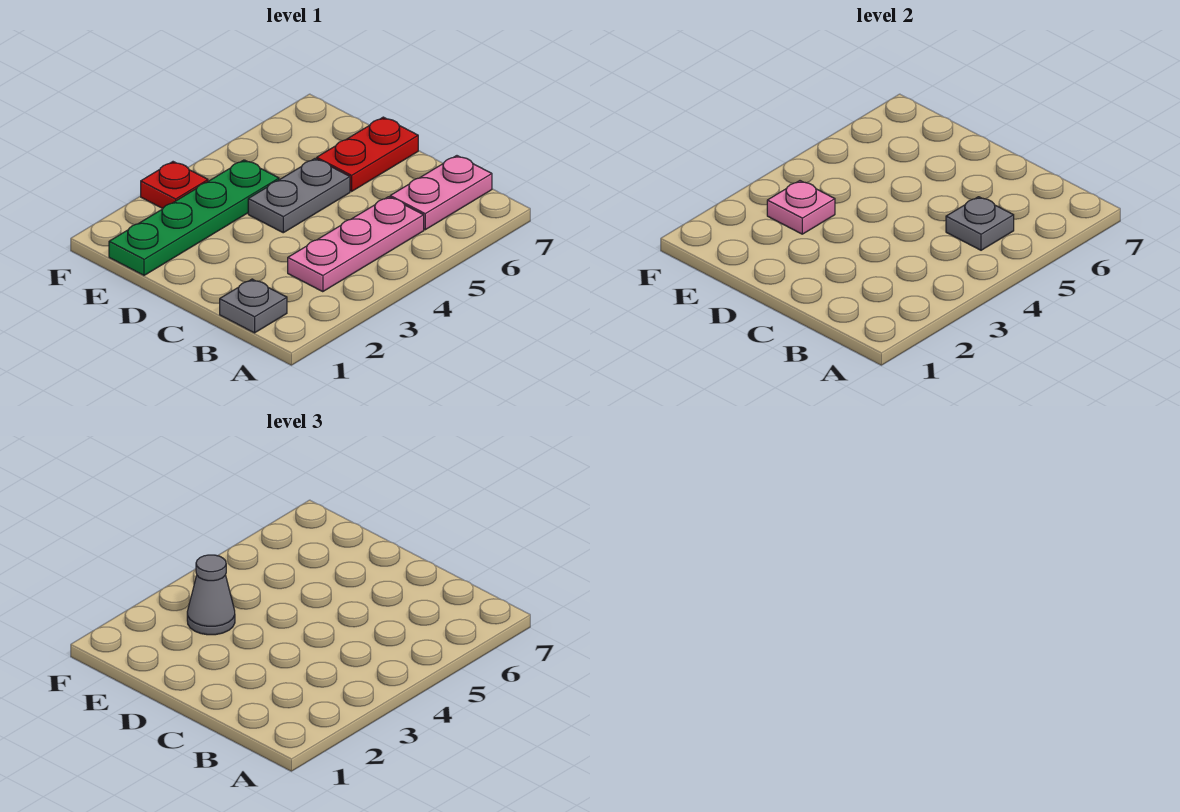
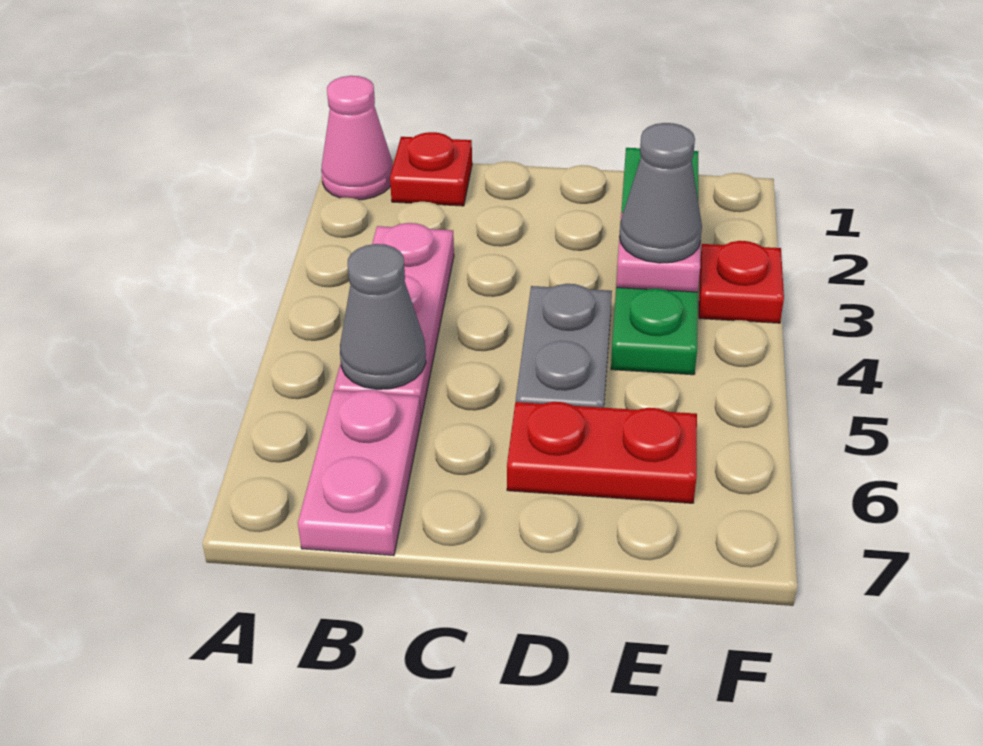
none -> pink 1x1 cone [321,76,393,200]
grey 1x1 plate [220,279,287,333] -> red 1x1 plate [390,132,472,206]
grey 1x1 plate [946,197,1014,250] -> grey 1x1 cone [340,244,426,389]
red 1x2 plate [317,117,418,191] -> red 1x2 plate turned to [507,402,697,503]

